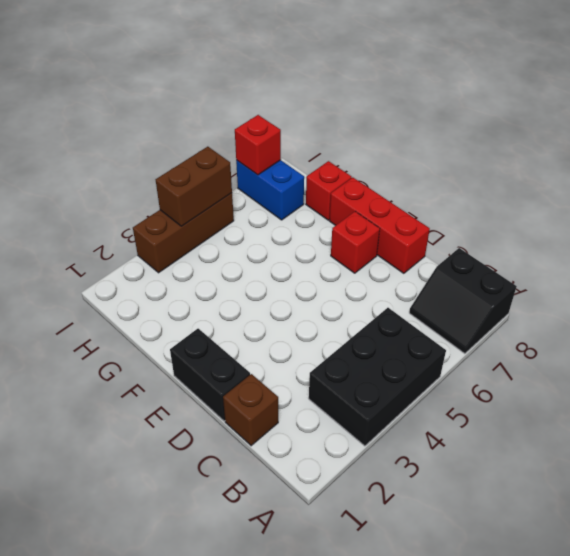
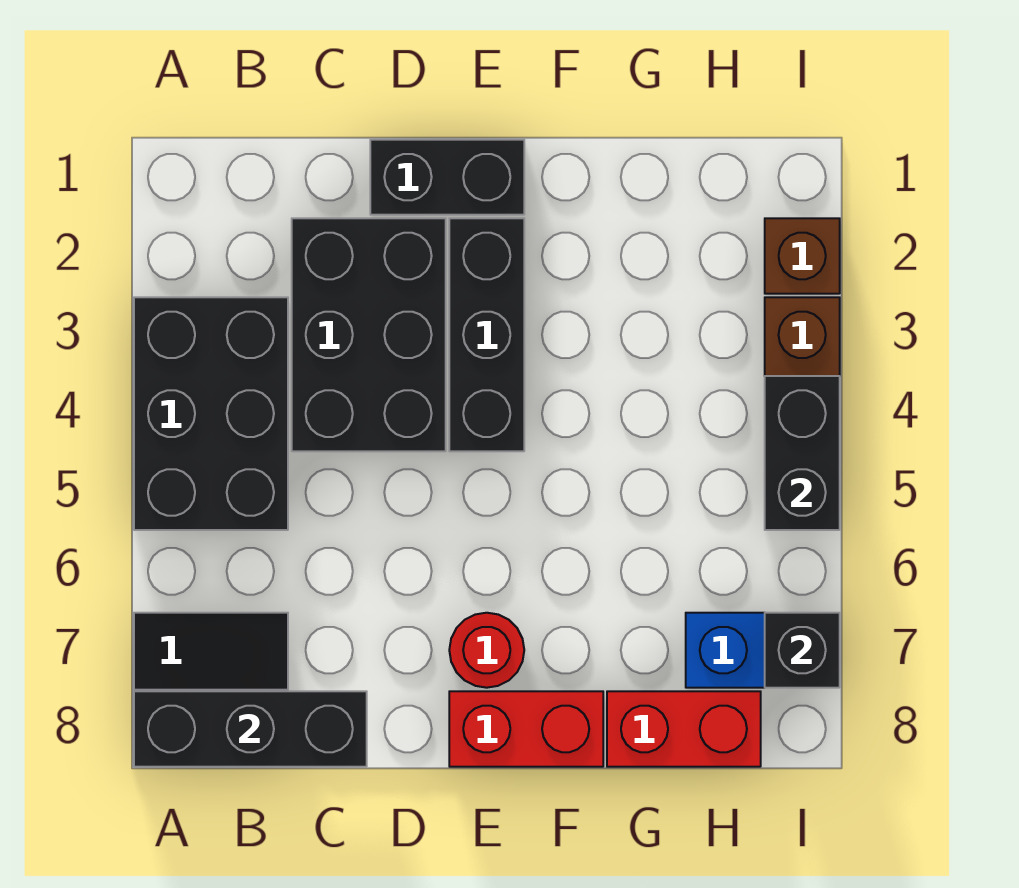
none -> black 1x3 brick [134,691,367,767]
brown 1x1 brick [223,374,278,446] -> brown 1x1 brick moved to [765,218,840,294]
none -> black 2x3 brick [292,218,446,451]
red 1x3 brick [329,177,430,273] -> red 1x2 brick [449,691,603,767]
none -> black 1x3 brick [449,218,524,451]
red 1x1 brick [331,211,380,273] -> red 1x1 round brick [449,613,524,688]
red 1x1 brick [306,161,352,220] -> red 1x2 brick [607,691,761,767]
brown 1x2 brick [156,147,232,226] -> black 1x2 brick [765,376,840,530]
red 1x1 brick [235,115,281,175] -> black 1x1 brick [765,613,840,688]

